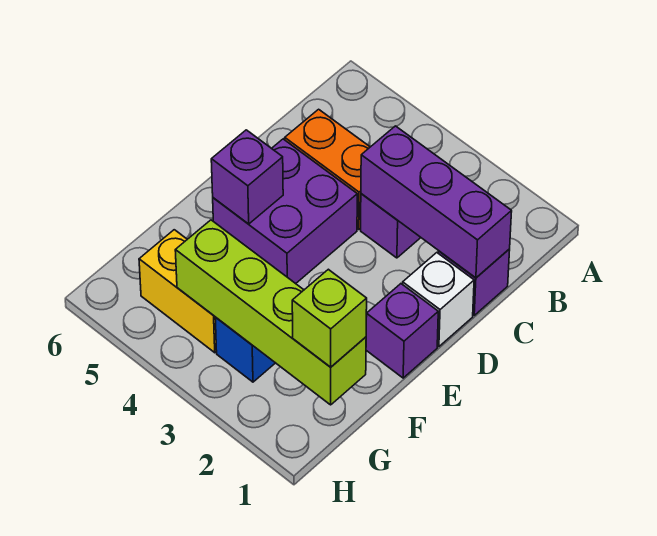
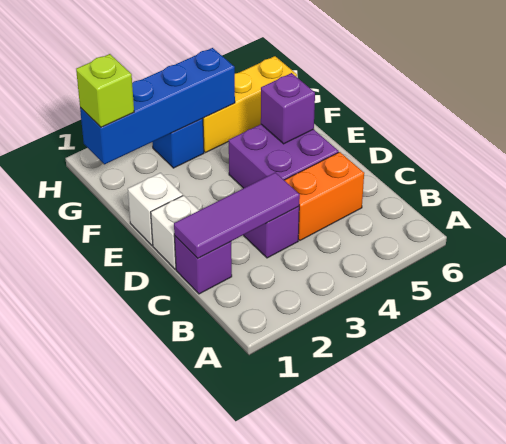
purple 1x3 brick [361,126,512,278] -> purple 1x3 tile [174,172,300,258]
purple 1x1 brick [366,284,438,378] -> white 1x1 brick [128,173,183,245]
lime 1x4 brick [175,220,366,405] -> blue 1x4 brick [80,48,235,164]
yellow 1x2 brick [139,230,217,353] -> yellow 1x3 brick [203,56,297,153]

